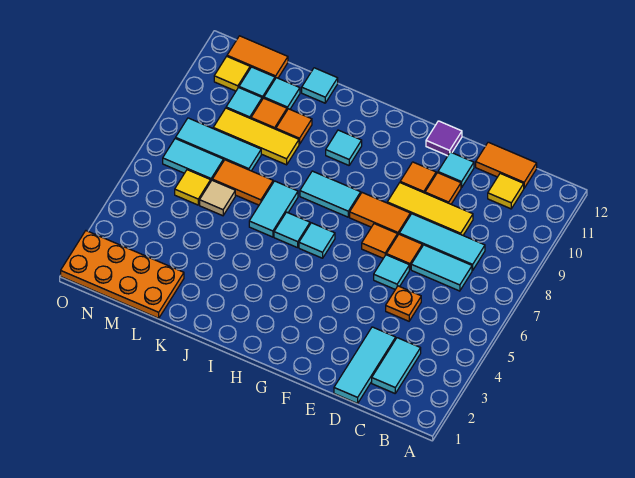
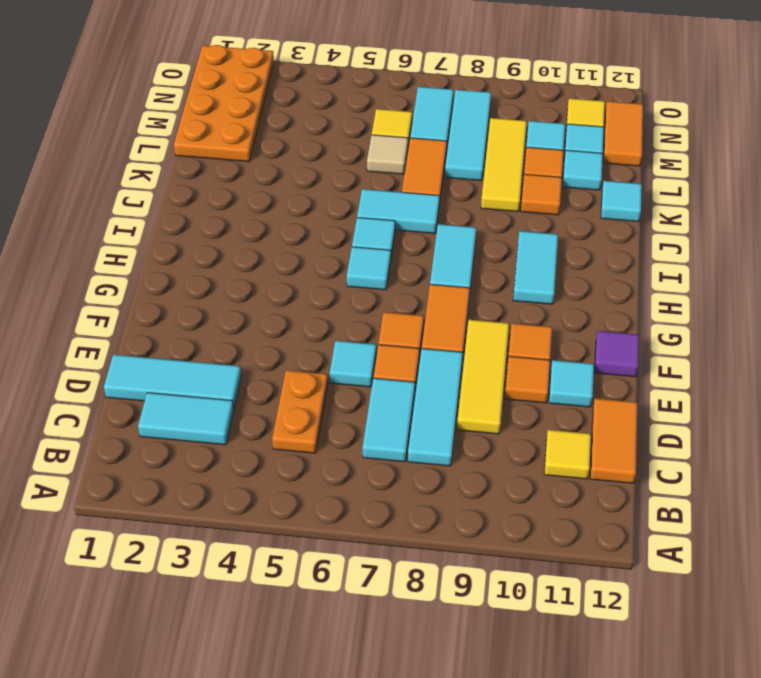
orange 1x1 plate [386,286,421,321] -> orange 1x2 plate [272,370,328,453]
cyan 1x1 tile [326,130,362,165] -> cyan 1x2 tile [513,231,558,304]

